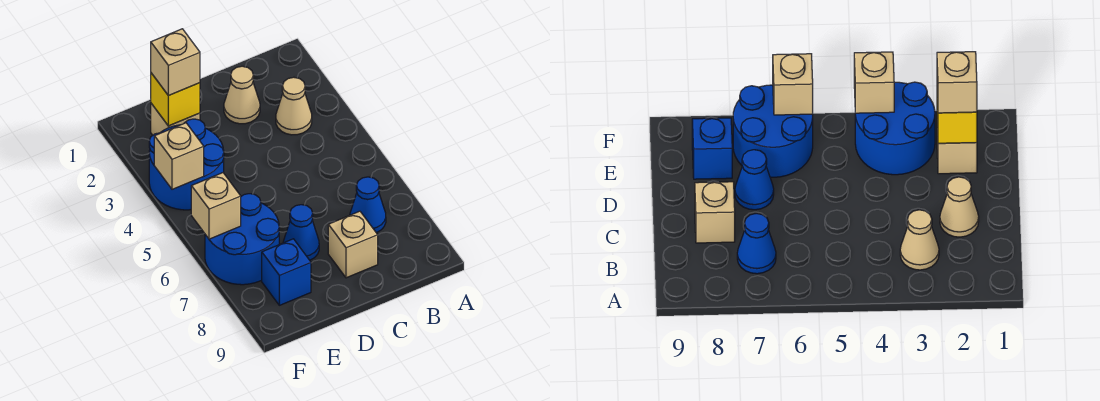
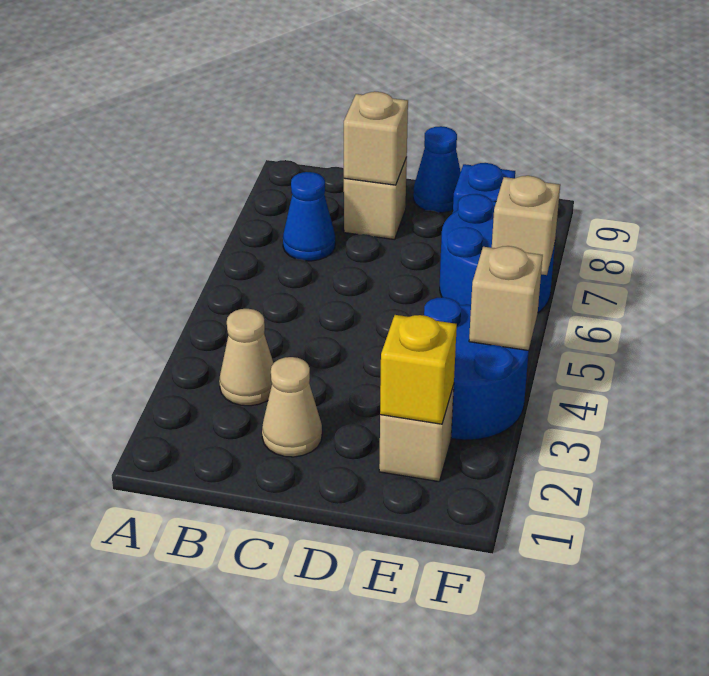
blue 1x1 cone [283,205,319,260] -> blue 1x1 cone moved to [413,126,461,213]
tan 1x1 brick [151,29,200,96] -> tan 1x1 brick moved to [344,92,408,185]

